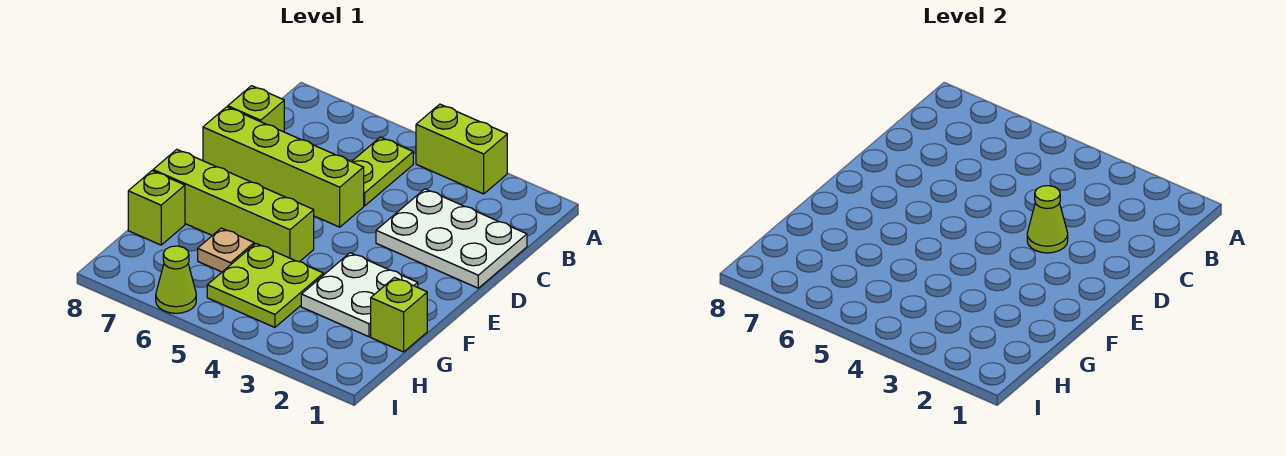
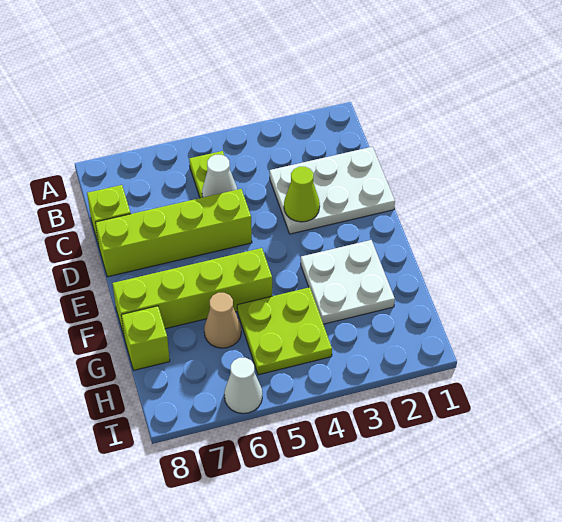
lime 1x2 brick [416,104,507,194] -> none
none -> white 1x1 cone [202,155,237,197]
lime 1x1 brick [371,278,427,352] -> none
tan 1x1 plate [198,228,254,272] -> tan 1x1 cone [204,293,241,348]
lime 1x1 cone [156,246,196,313] -> white 1x1 cone [224,358,262,414]

